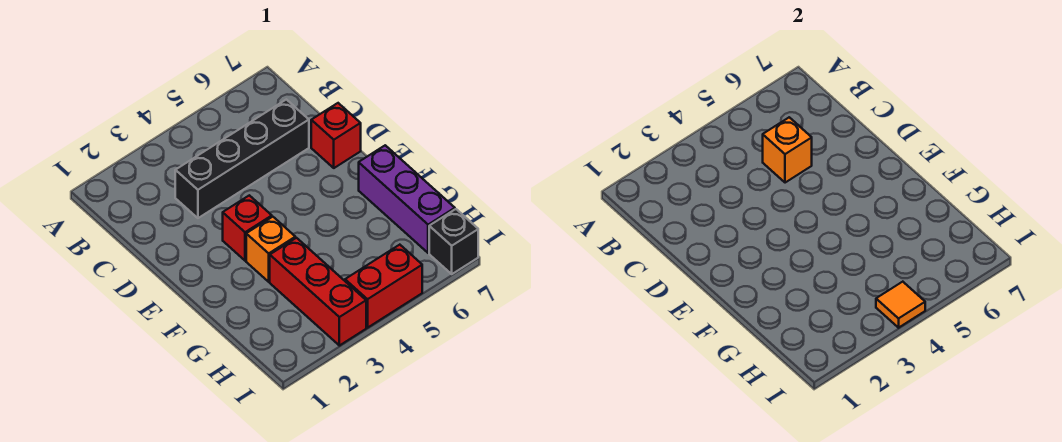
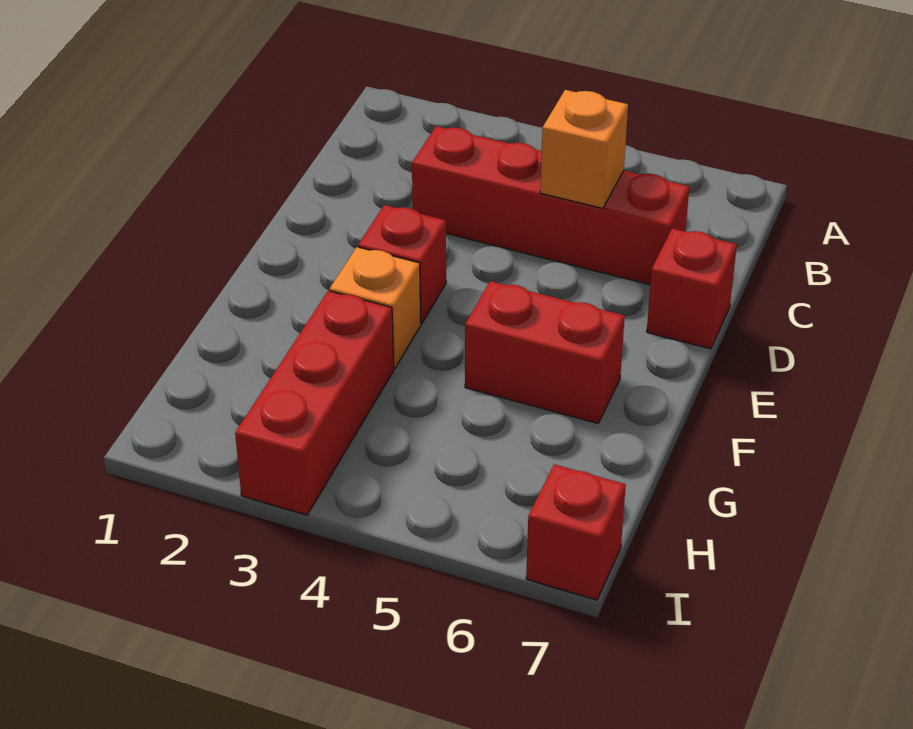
black 1x4 brick [175,99,309,218] -> red 1x4 brick [412,126,689,285]
purple 1x3 brick [359,145,455,253] -> none
red 1x2 brick [345,245,422,328] -> red 1x2 brick moved to [465,281,625,423]
orange 1x1 tile [876,282,925,328] -> none
black 1x1 brick [429,209,478,274] -> red 1x1 brick [526,464,626,600]

